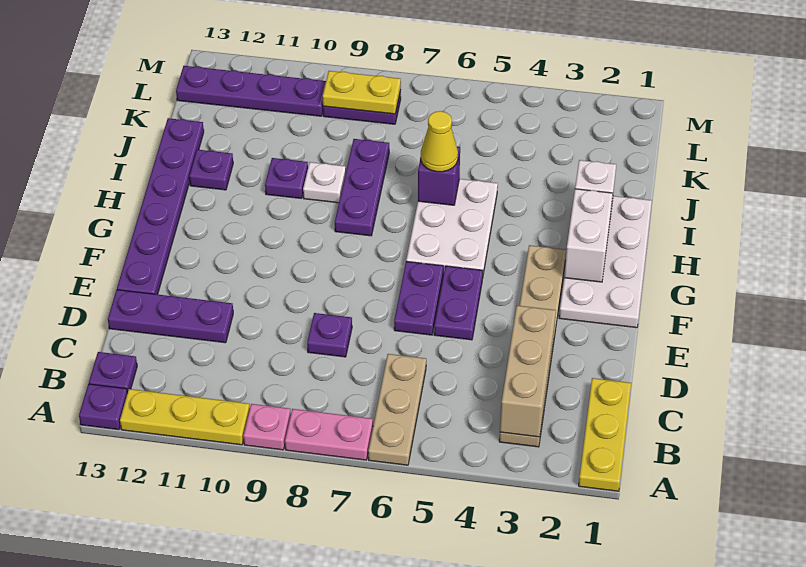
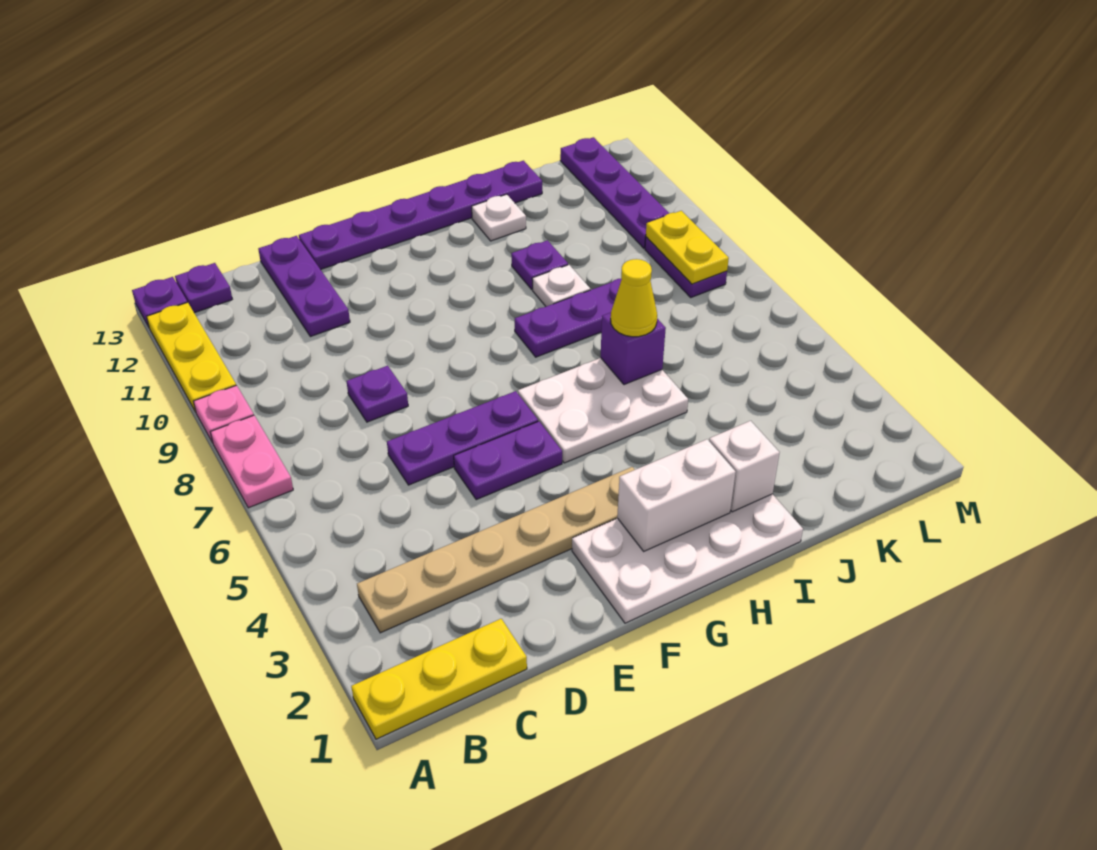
tan 1x3 plate [368,354,426,465] -> none
tan 1x3 brick [500,306,556,437] -> none
purple 1x2 plate [394,261,443,335] -> purple 1x3 plate [387,391,538,485]
purple 1x1 plate [189,150,233,190] -> white 1x1 plate [472,194,526,241]

